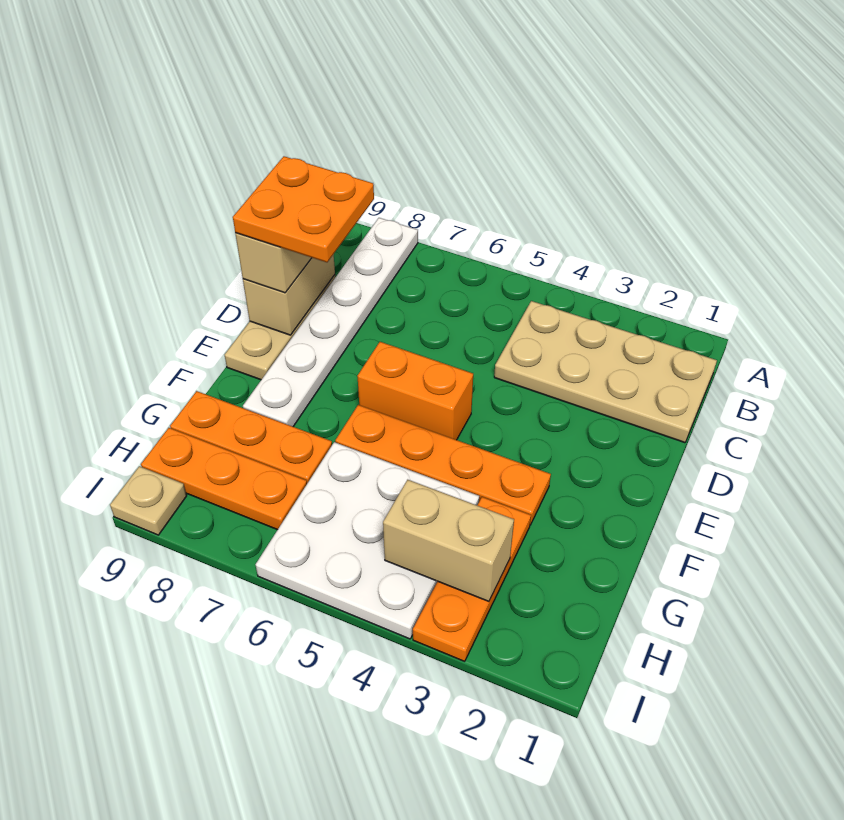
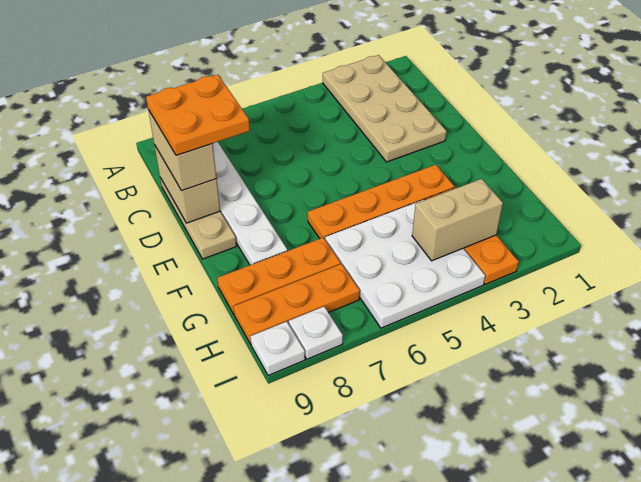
tan 2x4 plate [494,301,717,443] -> tan 2x4 plate turned to [323,55,447,162]
orange 1x2 brick [357,342,473,440] -> none
none -> white 1x1 plate [289,307,343,359]
tan 1x1 plate [110,466,187,535] -> white 1x1 plate [250,322,305,376]

